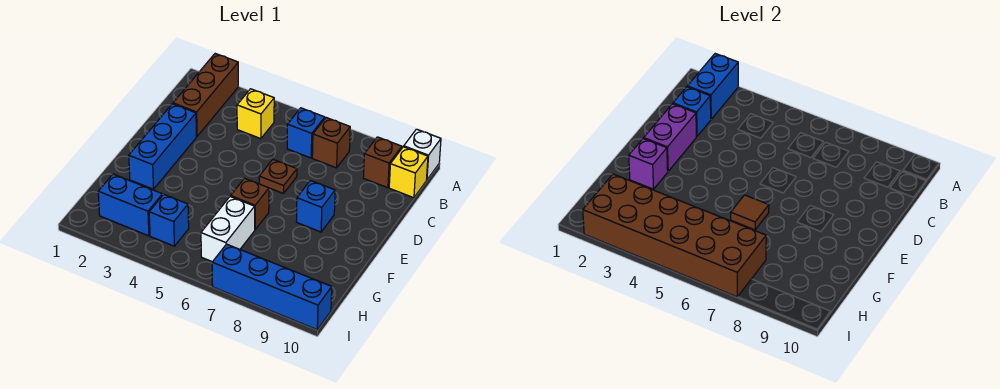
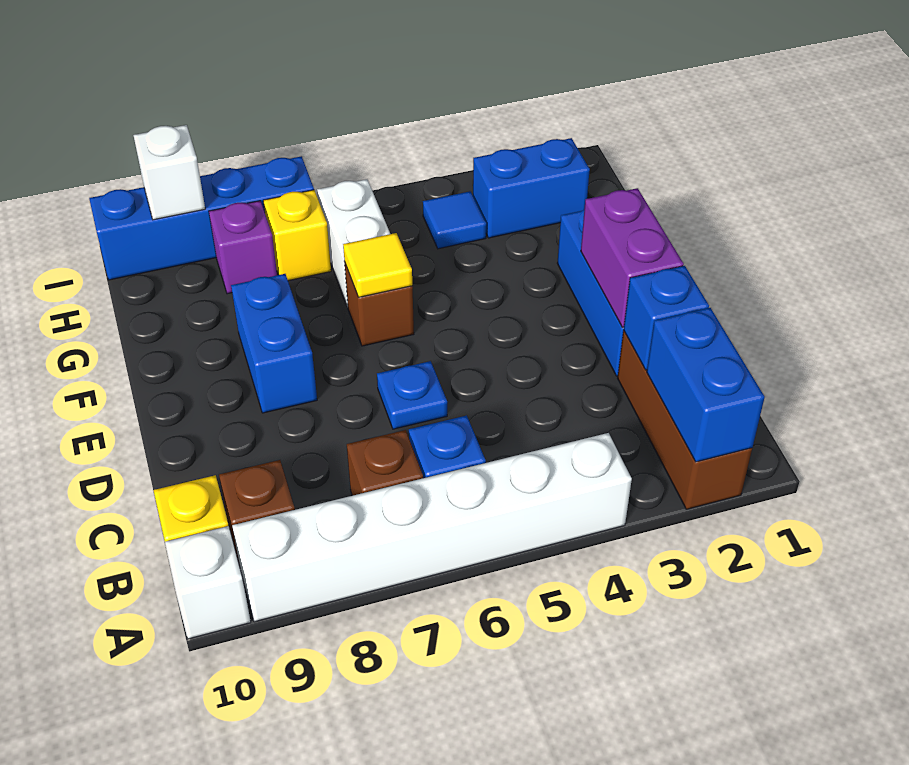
none -> white 1x6 brick [232,433,632,622]
yellow 1x1 brick [237,89,274,139] -> yellow 1x1 brick moved to [263,190,331,281]
brown 1x1 plate [259,160,297,193] -> blue 1x1 plate [377,361,447,429]
blue 1x1 brick [296,181,335,232] -> blue 1x2 brick [231,274,317,413]
purple 1x1 brick [629,138,668,189] -> purple 1x1 brick moved to [209,201,277,294]
brown 1x1 tile [731,195,769,230] -> yellow 1x1 tile [343,233,412,297]
brown 2x6 brick [583,174,766,297] -> none
blue 1x1 brick [149,194,189,246] -> blue 1x1 tile [423,191,486,249]
none -> white 1x1 brick [133,125,205,220]

